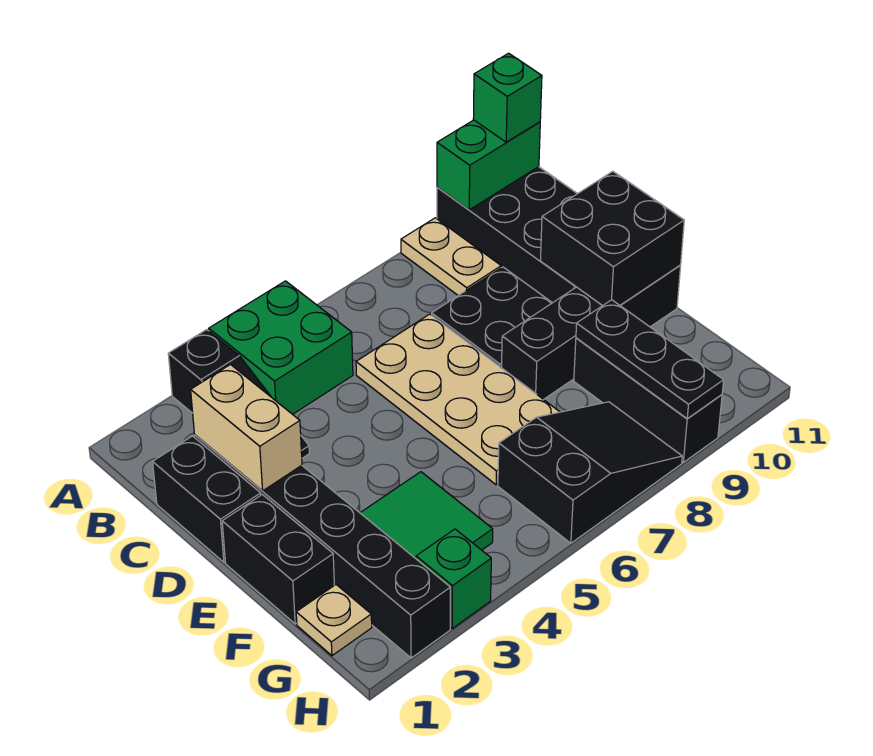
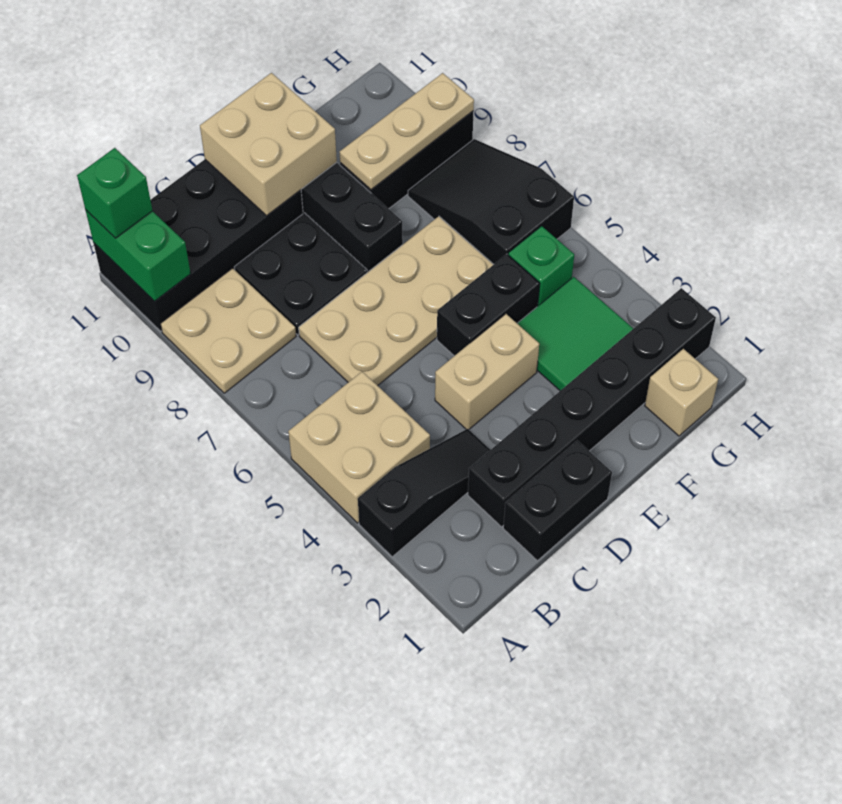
green 2x2 brick [209,281,353,414] -> tan 2x2 brick [288,372,430,523]
tan 1x2 plate [401,218,501,296] -> tan 2x2 plate [161,268,296,393]
tan 1x2 brick [191,365,302,491] -> tan 1x2 brick moved to [435,314,539,429]
black 2x2 brick [540,171,684,306] -> tan 2x2 brick [200,73,337,216]
black 1x2 brick [222,494,334,624] -> black 1x2 brick moved to [437,254,540,356]
black 1x3 plate [576,300,724,419] -> tan 1x3 plate [340,73,474,190]
tan 1x1 plate [296,585,372,656] -> tan 1x1 brick [645,349,718,436]
green 1x1 brick [416,529,491,628] -> green 1x1 brick moved to [508,226,574,306]

